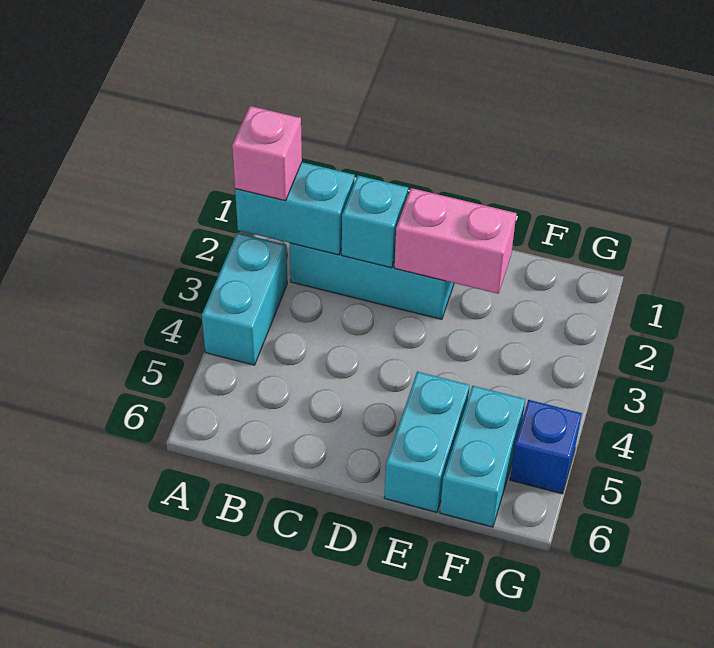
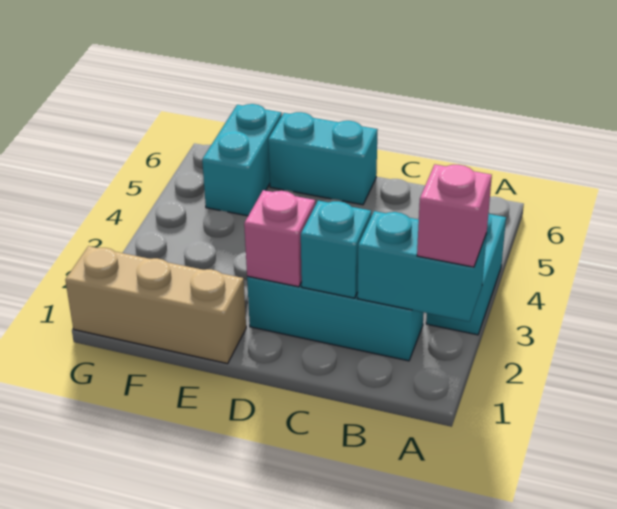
pink 1x2 brick [394,188,516,294] -> pink 1x1 brick [244,190,315,287]
none -> tan 1x3 brick [65,246,246,364]
cyan 1x2 brick [384,372,470,512] -> cyan 1x2 brick turned to [268,112,378,205]
blue 1x1 brick [510,400,582,494] -> none

